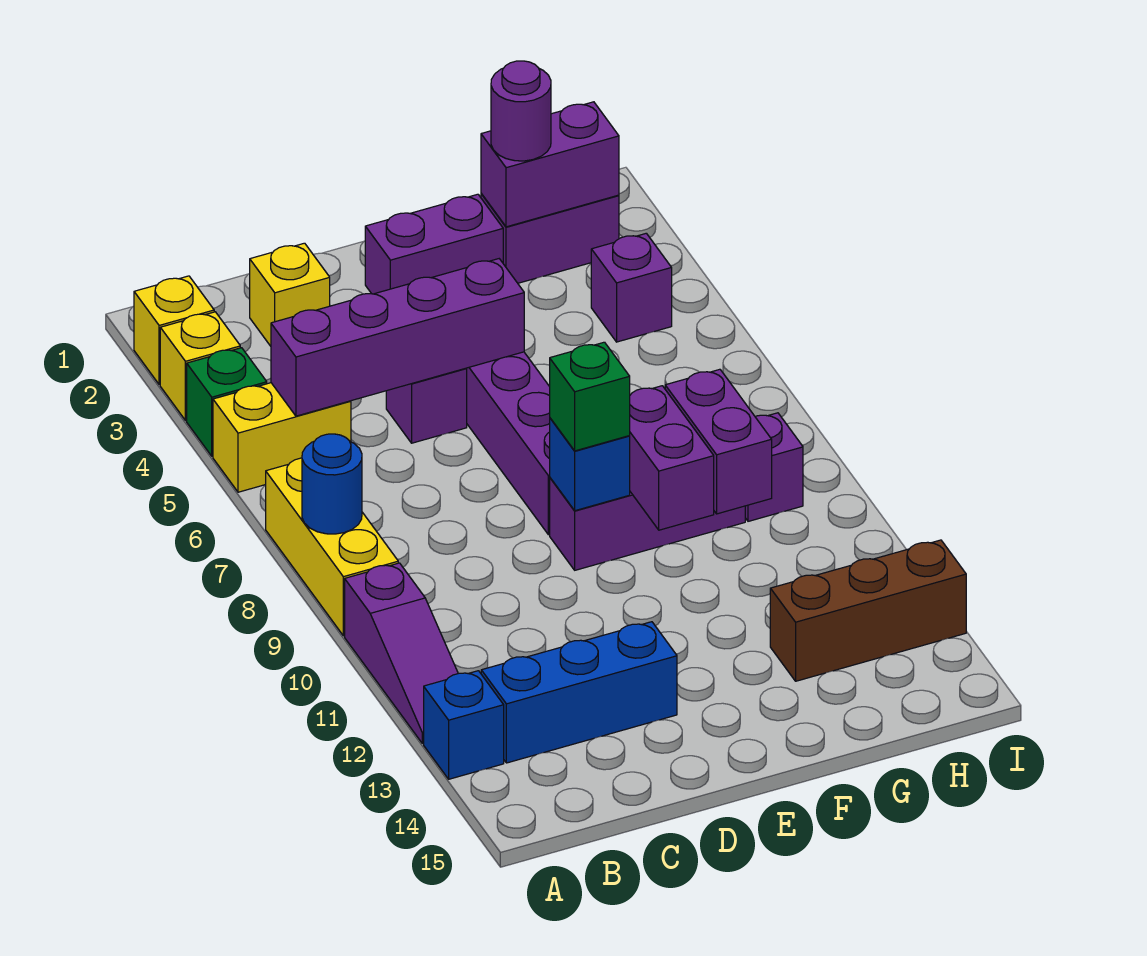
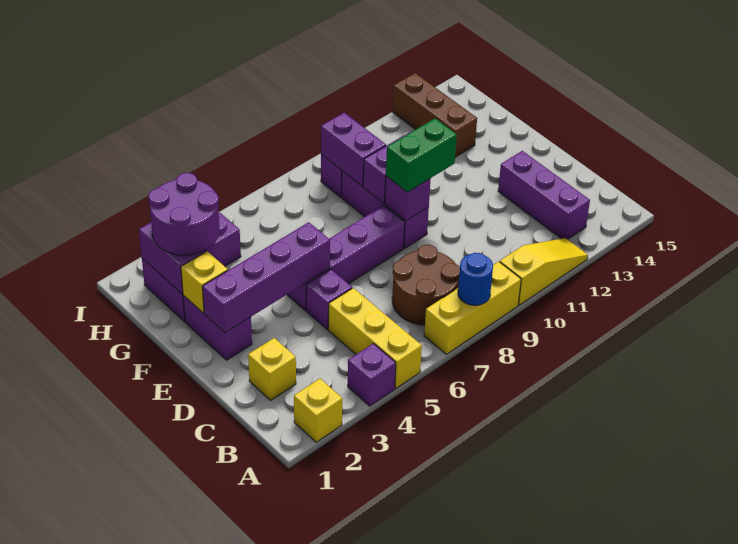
yellow 1x1 brick [160,312,240,421] -> yellow 1x1 brick moved to [181,251,228,313]
green 1x1 brick [187,348,267,456] -> purple 1x1 brick [348,343,396,406]
yellow 1x2 brick [213,383,351,492] -> yellow 1x3 brick [328,288,422,389]
purple 1x3 slope [345,563,458,743] -> yellow 1x3 slope [500,238,588,305]
blue 1x1 brick [424,671,504,779] -> none
purple 1x4 brick [271,259,524,416] -> purple 1x4 brick turned to [203,222,330,333]
none -> brown 2x2 round brick [392,245,460,325]
blue 1x3 brick [481,622,677,763] -> purple 1x3 brick [498,151,590,239]
blue 1x1 brick [550,418,630,511] -> purple 1x1 brick [385,176,431,221]
green 1x1 brick [550,342,630,451] -> green 1x2 brick [386,119,457,192]
purple 1x1 round brick [491,61,551,161] -> purple 2x2 round brick [148,173,220,255]
purple 1x2 brick [665,369,772,514] -> purple 1x2 brick turned to [321,113,386,186]

